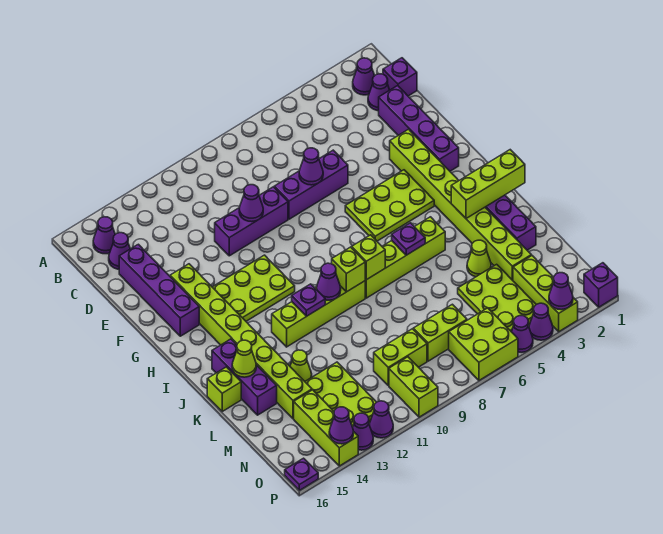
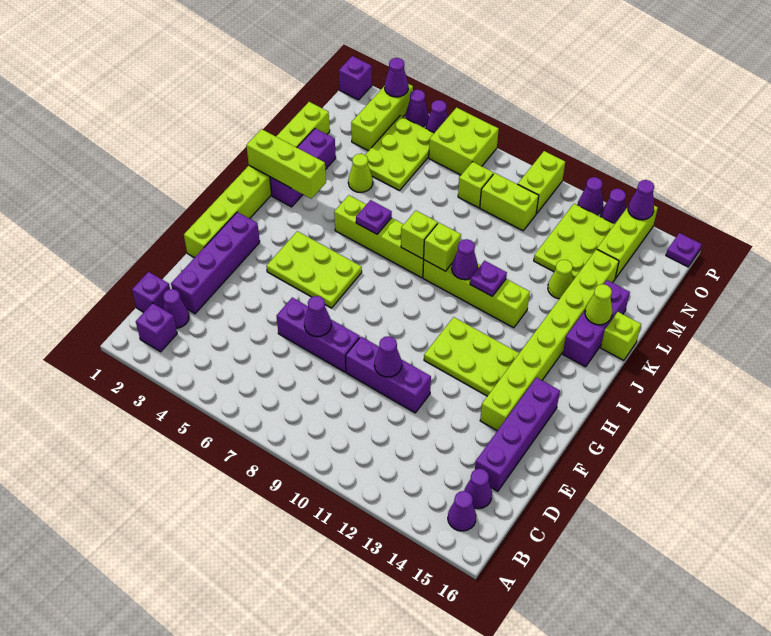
purple 1x1 cone [353,58,375,95] -> purple 1x1 brick [136,303,177,352]
lime 1x8 brick [390,129,531,280] -> lime 1x8 brick moved to [184,102,330,258]
lime 1x2 brick [413,304,467,361] -> lime 1x1 brick [458,162,493,208]

